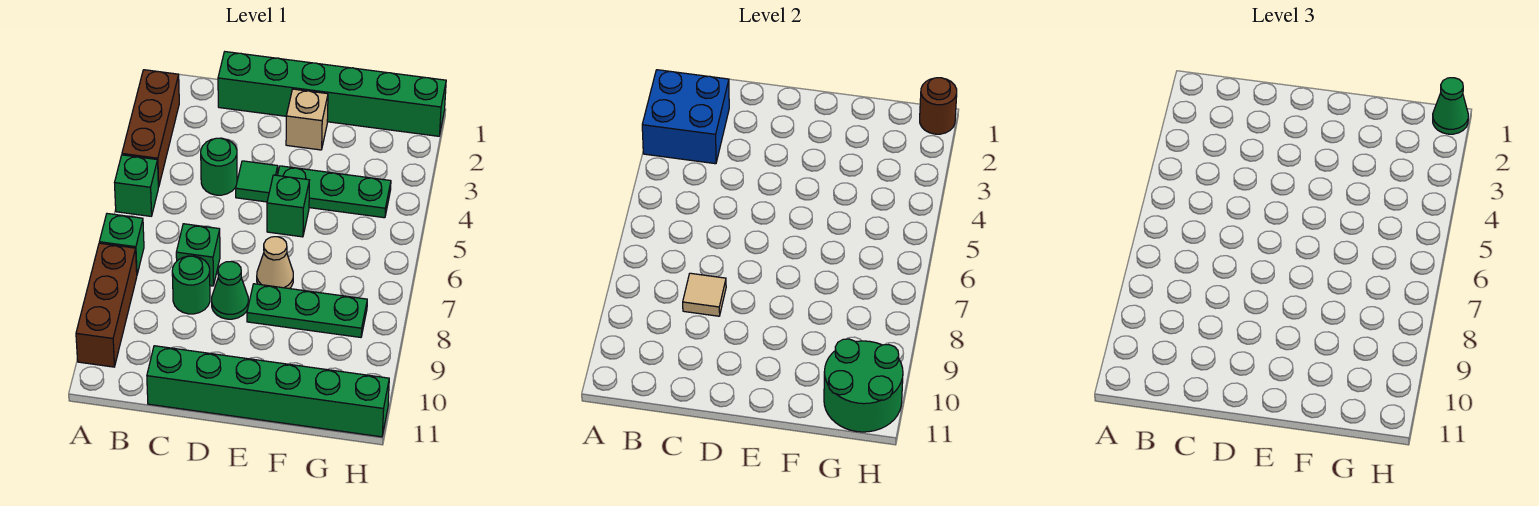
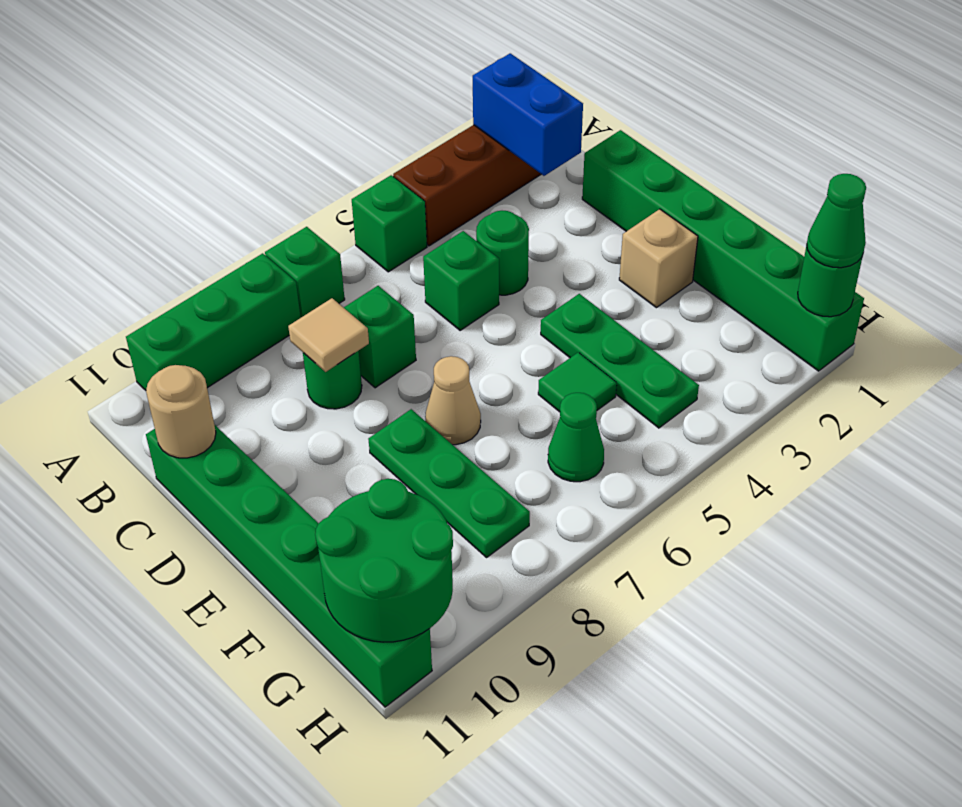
blue 2x2 brick [642,70,729,164] -> blue 1x2 brick [473,53,583,176]
brown 1x3 brick [76,243,137,367] -> green 1x3 brick [126,253,301,390]
none -> tan 1x1 round brick [146,365,216,458]
green 1x1 tile [236,161,278,202] -> green 1x1 tile moved to [538,352,617,412]
green 1x1 cone [212,261,248,319] -> green 1x1 cone moved to [548,393,604,482]
green 1x1 brick [267,175,309,237] -> green 1x1 brick moved to [423,231,499,330]
brown 1x1 round brick [920,78,957,134] -> green 1x1 round brick [798,245,863,317]

